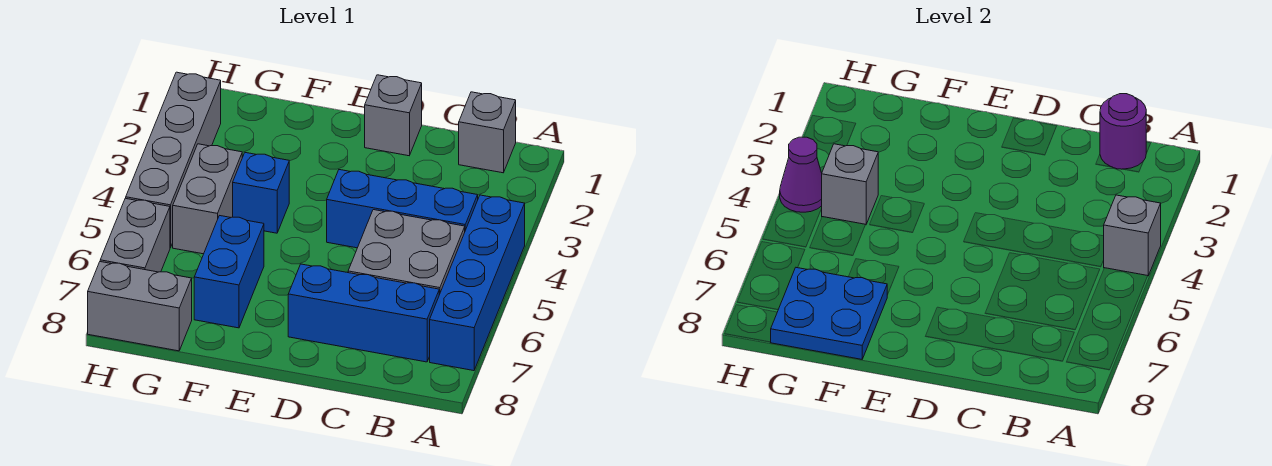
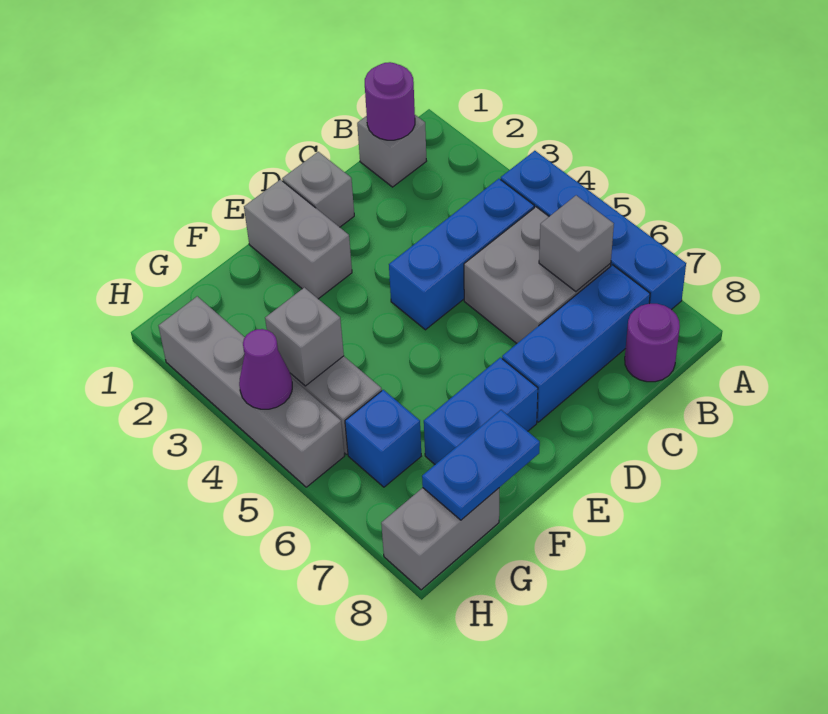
grey 1x1 brick [1103,195,1161,276] -> grey 1x1 brick moved to [539,195,614,292]
none -> purple 1x1 round brick [625,304,680,382]
blue 1x1 brick [233,153,289,233] -> blue 1x1 brick moved to [345,390,421,487]
blue 1x2 brick [194,216,264,328] -> blue 1x2 brick turned to [424,358,538,464]
blue 2x2 plate [771,268,887,359] -> blue 1x2 plate [422,410,540,520]
grey 1x2 brick [100,198,170,272] -> grey 1x2 brick moved to [244,180,352,299]

